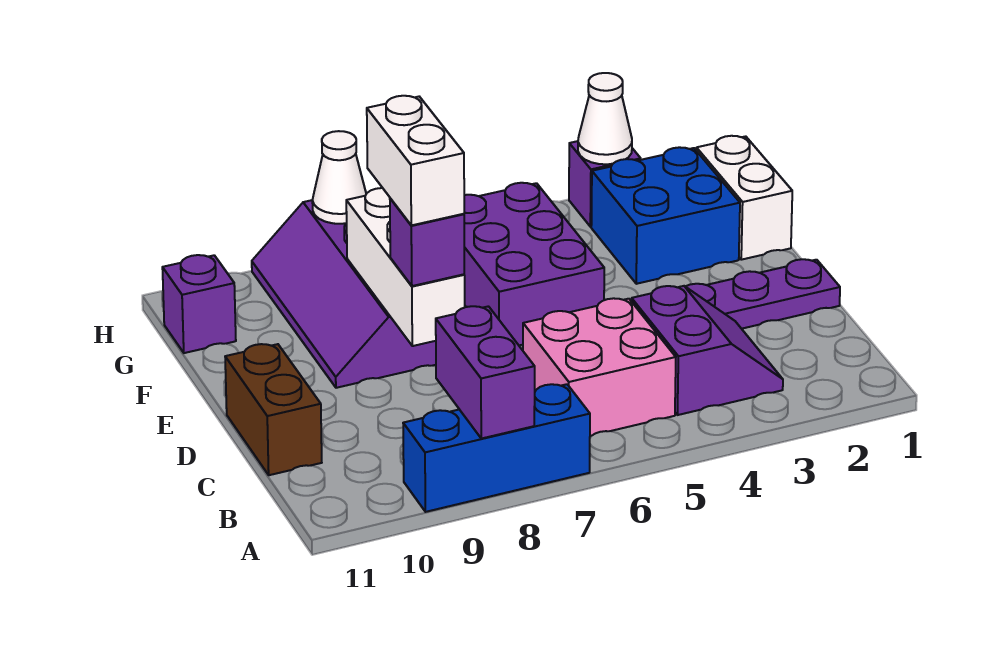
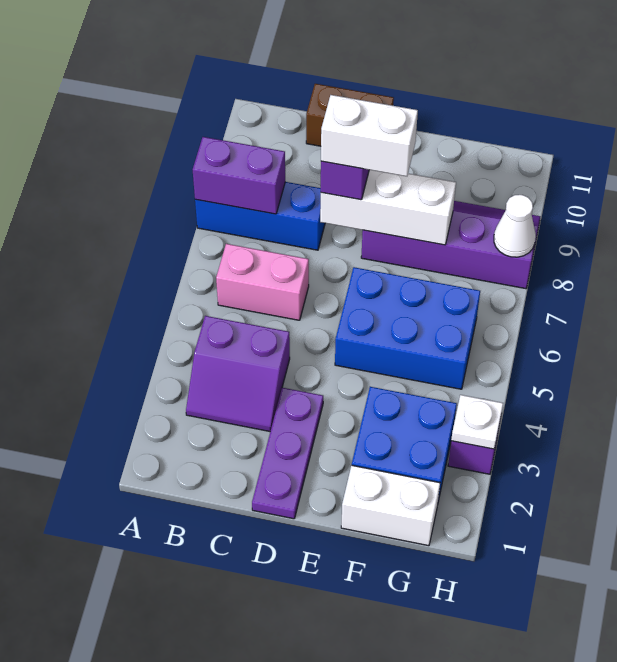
blue 1x3 brick [403,384,590,512] -> blue 1x3 brick turned to [195,182,325,250]
pink 2x2 brick [523,298,676,436] -> pink 1x2 brick [216,244,309,320]
purple 2x3 brick [464,183,604,345] -> blue 2x3 brick [335,267,480,389]
purple 1x1 brick [162,255,236,353] -> none
white 1x1 cone [578,73,632,164] -> white 1x1 plate [451,395,503,449]

